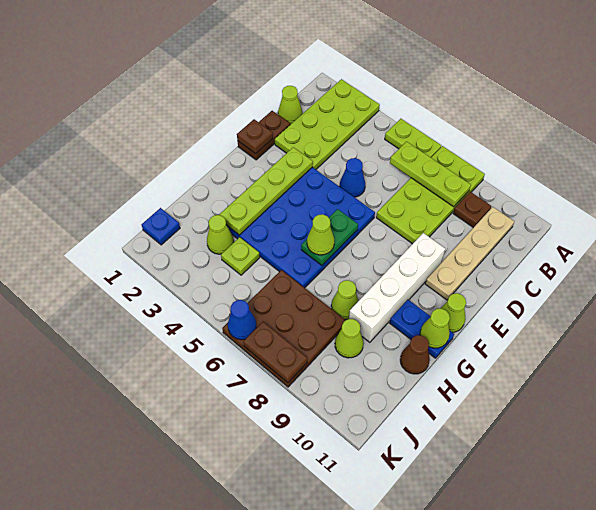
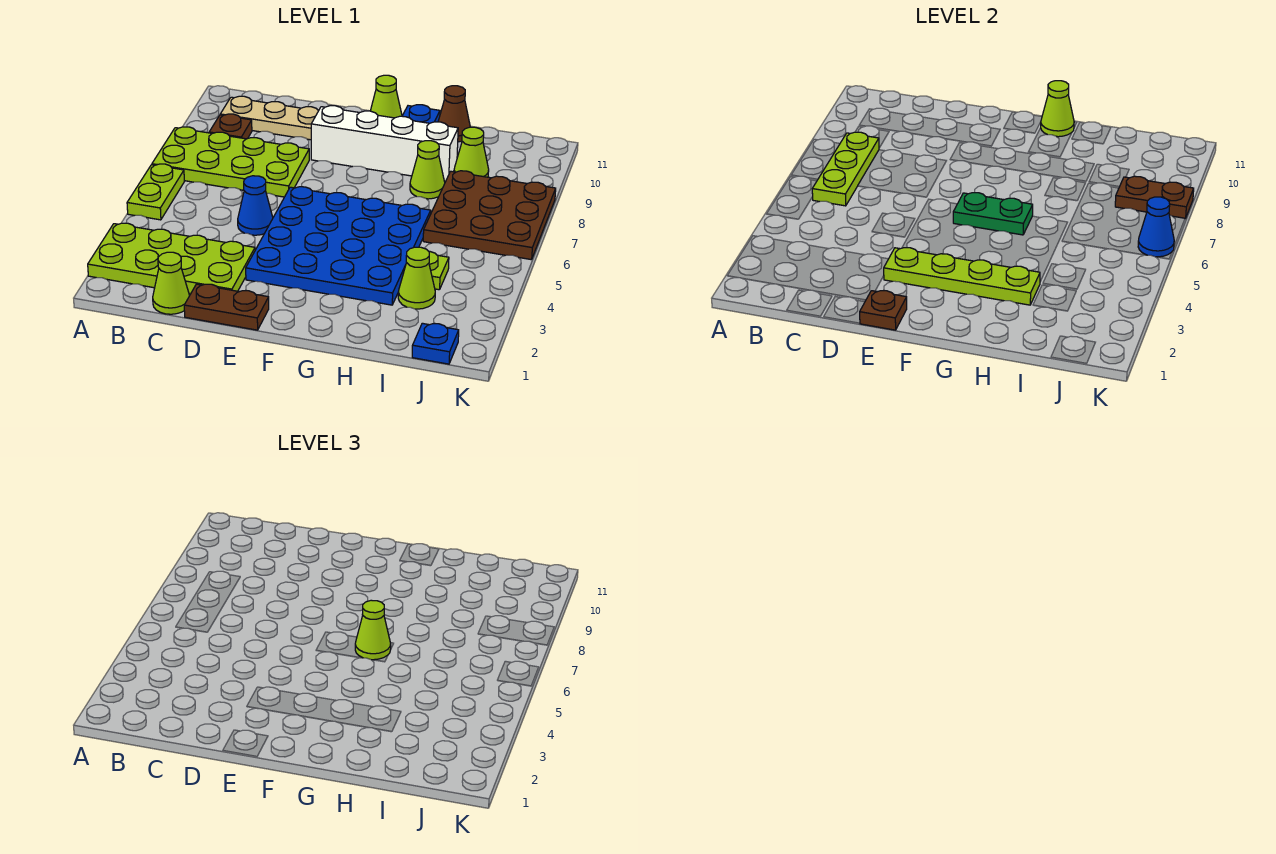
brown 1x2 plate [243,322,307,383] -> brown 1x2 plate turned to [1115,176,1194,219]

